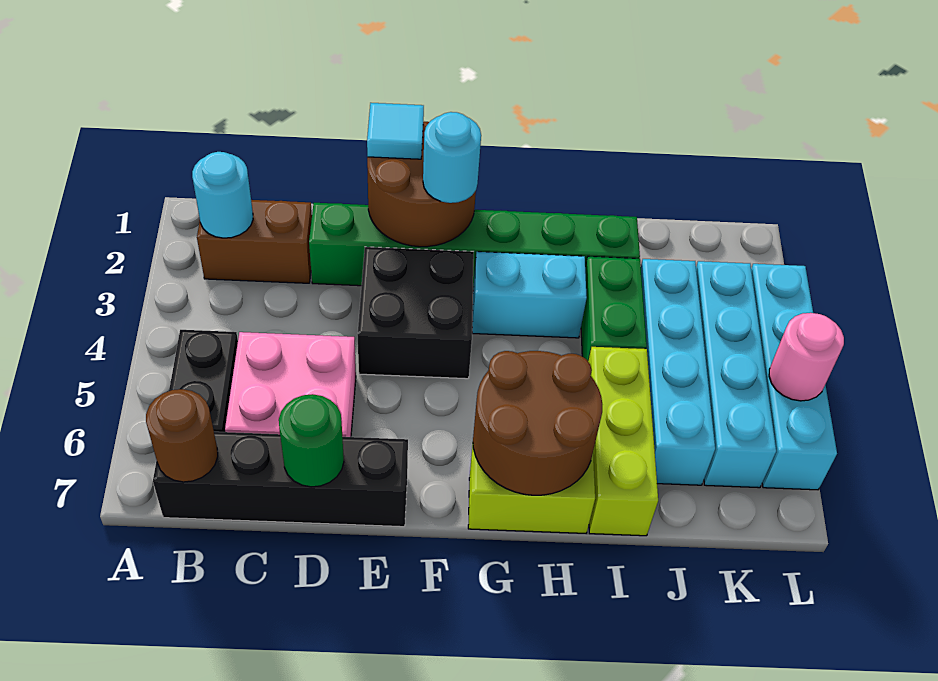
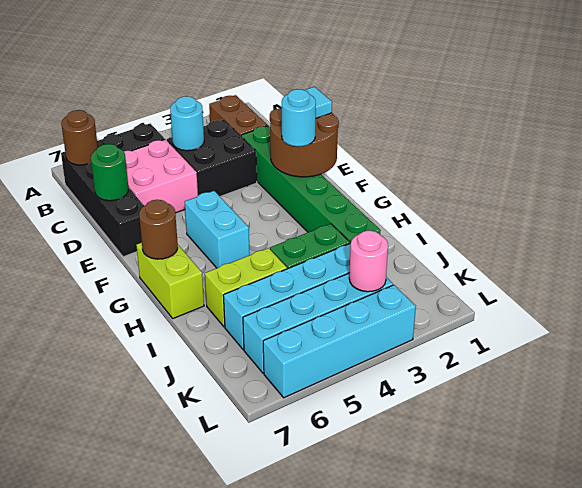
cyan 1x1 round brick [192,152,253,238] -> cyan 1x1 round brick moved to [170,96,204,151]
black 2x2 brick [358,247,474,379] -> black 2x2 brick moved to [167,120,257,197]
cyan 1x2 brick [472,252,587,338] -> cyan 1x2 brick moved to [185,191,250,268]
brown 2x2 round brick [473,351,602,495] -> brown 1x1 round brick [139,200,178,259]
lime 1x3 brick [588,347,658,536] -> lime 1x2 brick [205,248,287,327]
pink 1x1 round brick [769,313,844,401] -> pink 1x1 round brick moved to [349,231,388,292]

